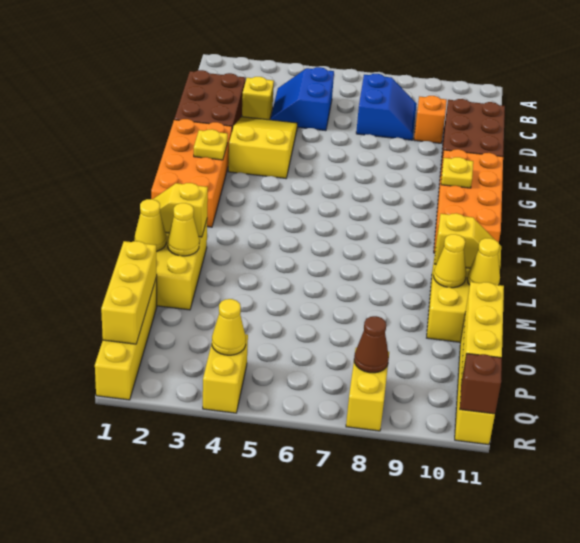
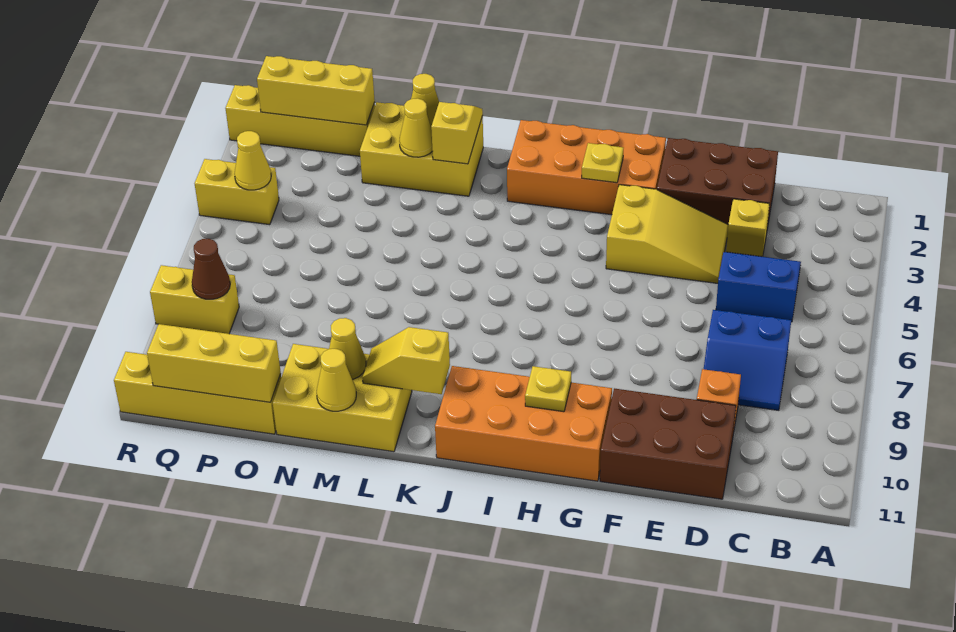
yellow 1x2 slope [435,213,501,270] -> yellow 1x2 slope turned to [362,327,450,394]
brown 1x1 brick [460,353,502,414] -> none

